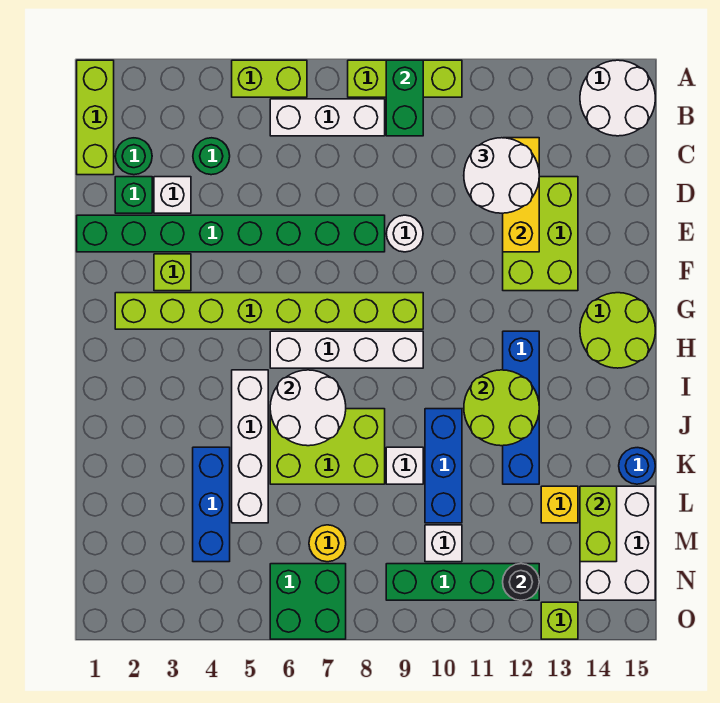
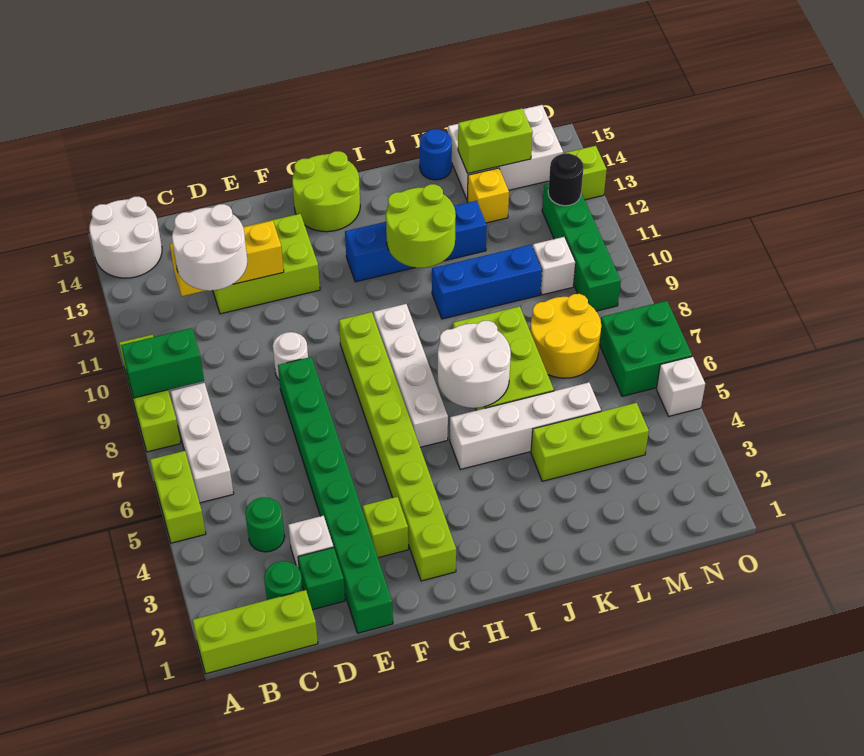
blue 1x3 brick [193,447,230,562] -> lime 1x3 brick [531,403,649,481]
white 1x1 brick [386,447,423,484] -> white 1x1 brick moved to [656,356,705,416]
yellow 1x1 round brick [309,525,346,562] -> yellow 2x2 round brick [530,294,601,378]

